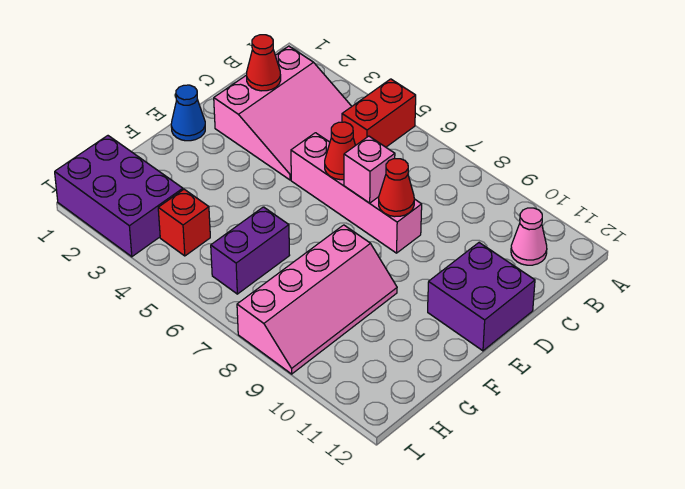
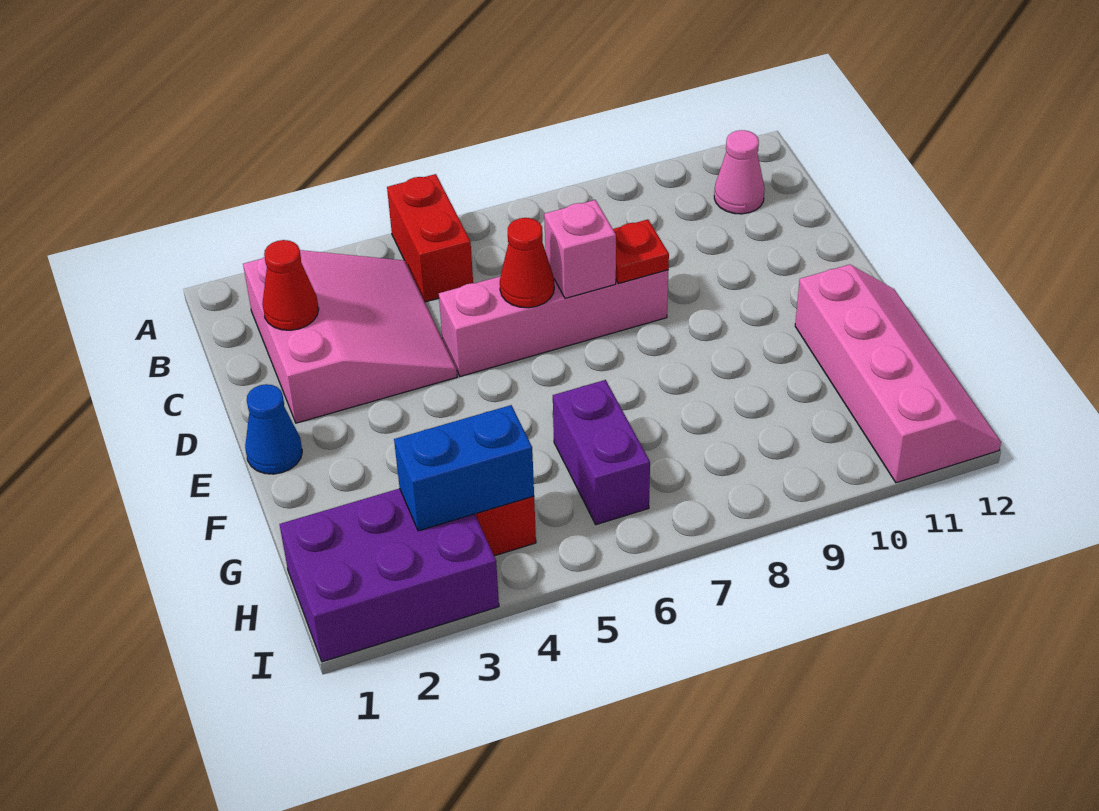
red 1x1 cone [379,159,414,217] -> red 1x1 plate [613,219,669,284]
purple 2x2 brick [428,243,535,351] -> none
pink 2x4 slope [237,225,397,374] -> pink 2x4 slope moved to [795,265,1001,483]
none -> blue 1x2 brick [394,405,534,531]

